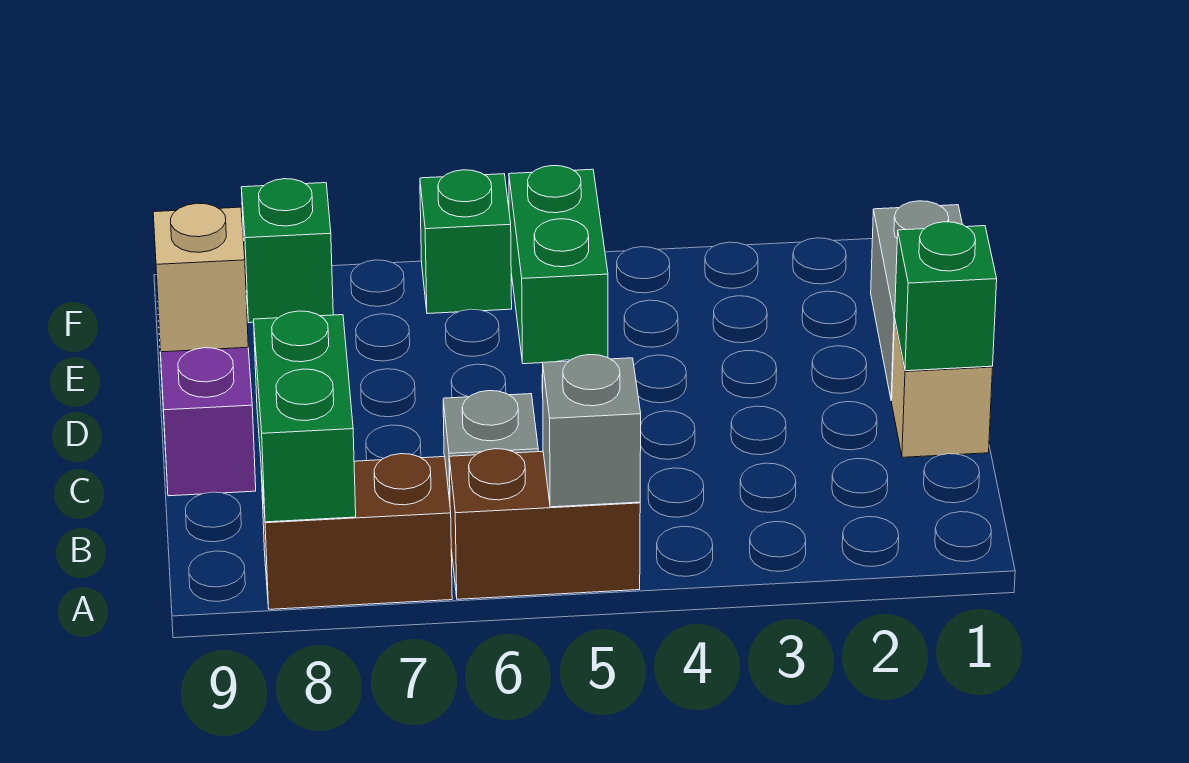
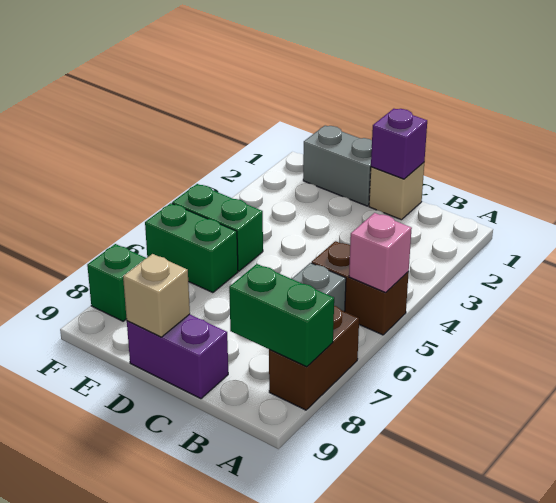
brown 1x2 brick [449,449,640,599] -> brown 1x2 brick turned to [312,241,409,335]
grey 1x1 brick [543,355,641,507] -> pink 1x1 brick [349,213,412,293]
green 1x1 brick [895,222,997,371] -> purple 1x1 brick [371,109,427,179]
green 1x1 brick [420,170,512,314] -> green 1x2 brick [145,203,238,293]

